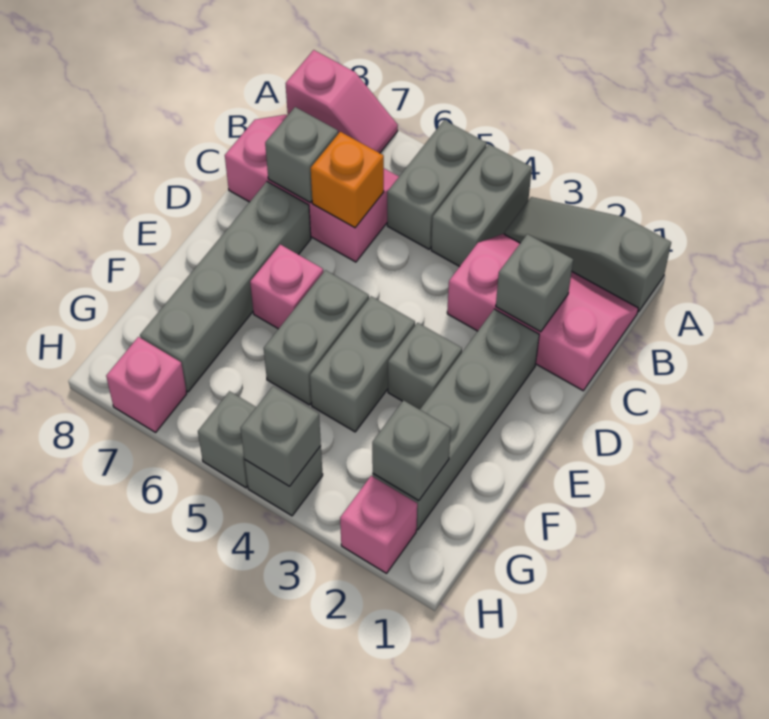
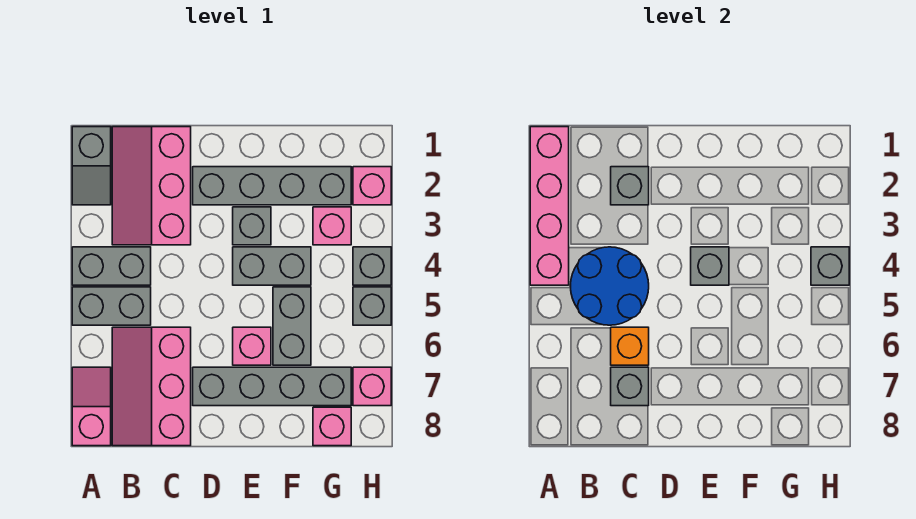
grey 1x3 slope [505,197,671,312] -> grey 1x2 slope [72,127,111,205]
none -> pink 1x4 brick [530,127,569,285]
none -> blue 2x2 round brick [570,247,649,325]
grey 1x2 brick [264,270,369,405] -> grey 1x2 brick turned to [273,287,311,365]
grey 1x1 brick [372,400,451,501] -> grey 1x1 brick moved to [691,247,729,285]
none -> pink 1x1 brick [313,207,351,245]
none -> pink 1x1 brick [313,407,351,446]

